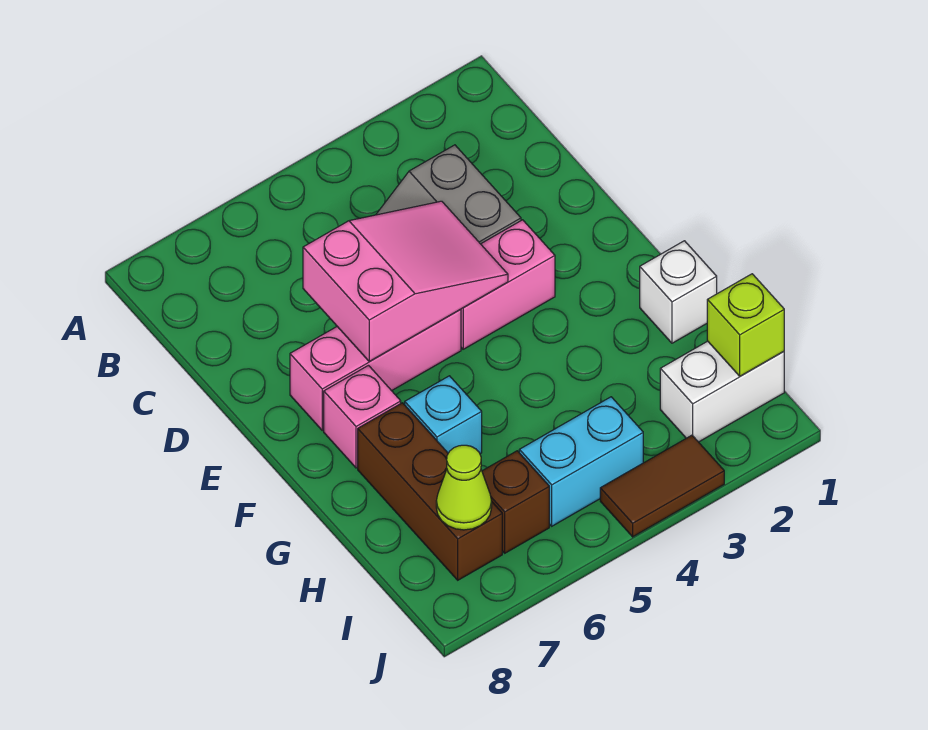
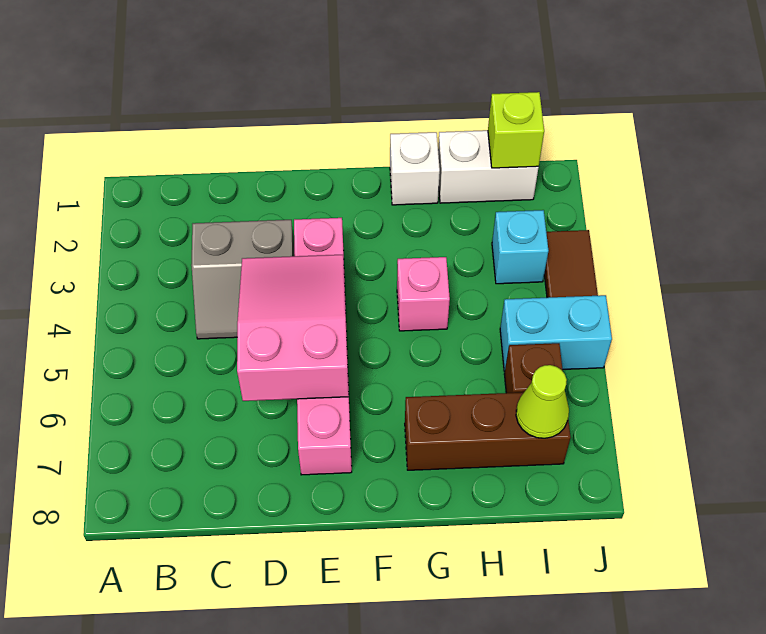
pink 1x1 brick [324,365,401,468] -> pink 1x1 brick moved to [397,257,450,331]
cyan 1x1 brick [405,376,482,454] -> cyan 1x1 brick moved to [492,210,549,284]
white 1x2 brick [660,341,784,442] -> white 1x2 brick turned to [438,130,539,203]
cyan 1x2 brick [519,397,643,526] -> cyan 1x2 brick turned to [500,295,612,372]

